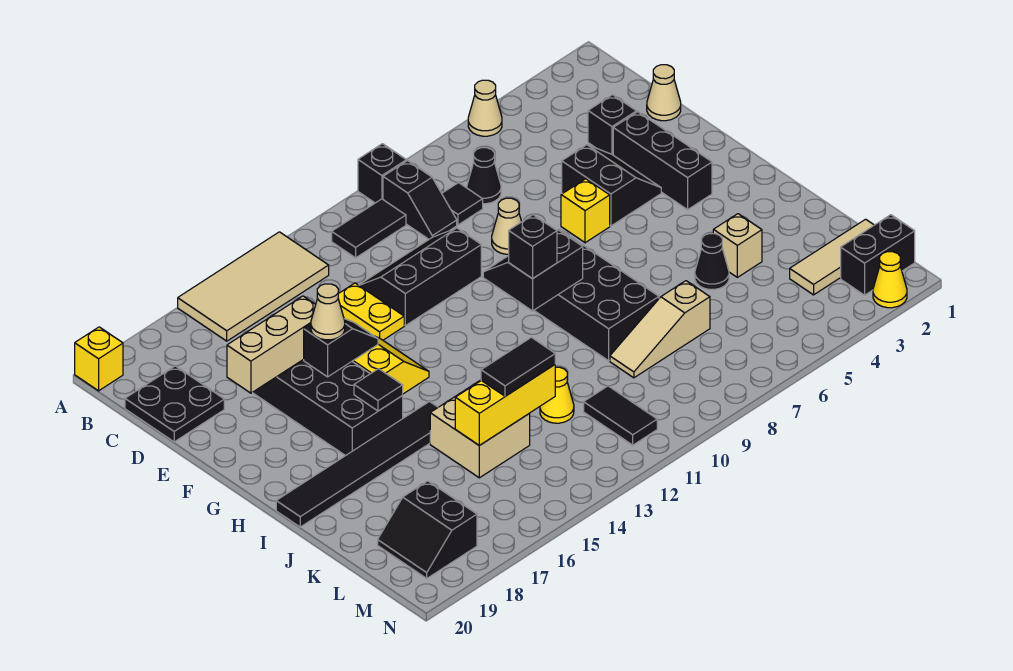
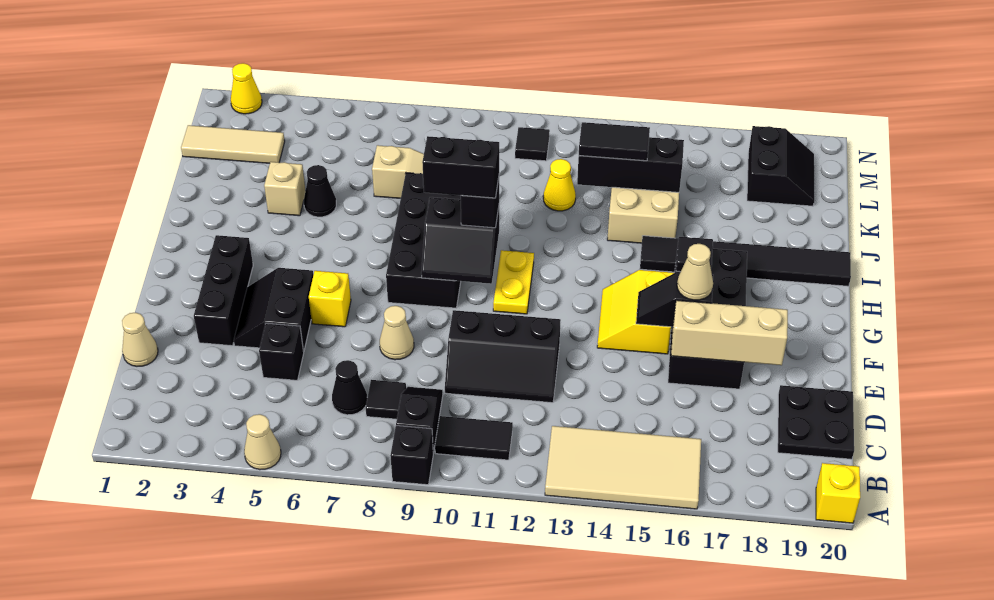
black 1x1 brick [588,95,637,155] -> black 1x1 brick moved to [259,323,304,380]
yellow 1x2 plate [338,283,404,340] -> yellow 1x2 plate moved to [493,250,534,314]
yellow 1x3 brick [455,365,555,445] -> black 1x3 brick [577,137,684,192]
black 1x2 tile [584,386,657,445] -> black 1x1 tile [515,127,550,161]
black 1x2 brick [841,215,915,295] -> black 1x2 brick moved to [422,136,499,198]

